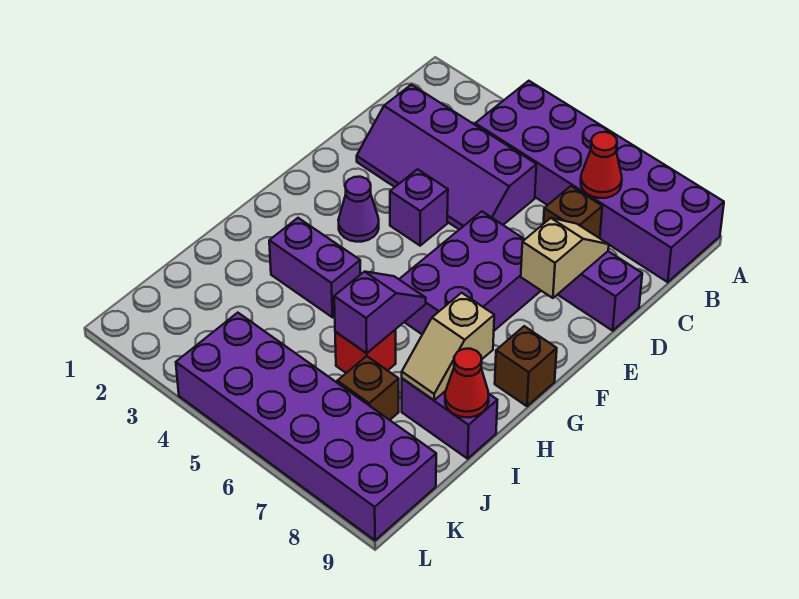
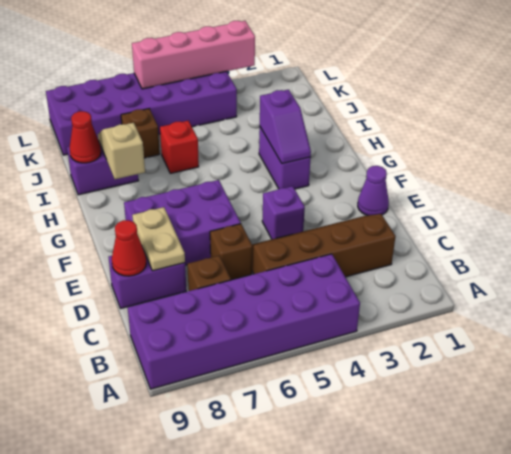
red 1x1 cone [581,132,622,198] -> red 1x1 cone moved to [112,220,146,276]
purple 2x4 slope [357,85,536,230] -> brown 2x4 slope [252,214,396,277]
tan 1x2 slope [521,218,609,298] -> tan 1x2 plate [132,207,185,271]
purple 2x3 brick [399,212,541,334] -> purple 2x3 brick turned to [124,180,241,265]
purple 1x1 cone [338,177,379,242] -> purple 1x1 cone moved to [358,166,389,215]
brown 1x1 brick [495,326,557,406] -> brown 1x1 brick moved to [210,224,252,280]
purple 1x2 brick [269,218,360,317] -> purple 1x2 brick turned to [259,127,311,189]
purple 1x2 slope [334,272,426,353] -> purple 1x2 slope moved to [260,90,311,164]
none -> pink 1x4 brick [132,21,255,89]

